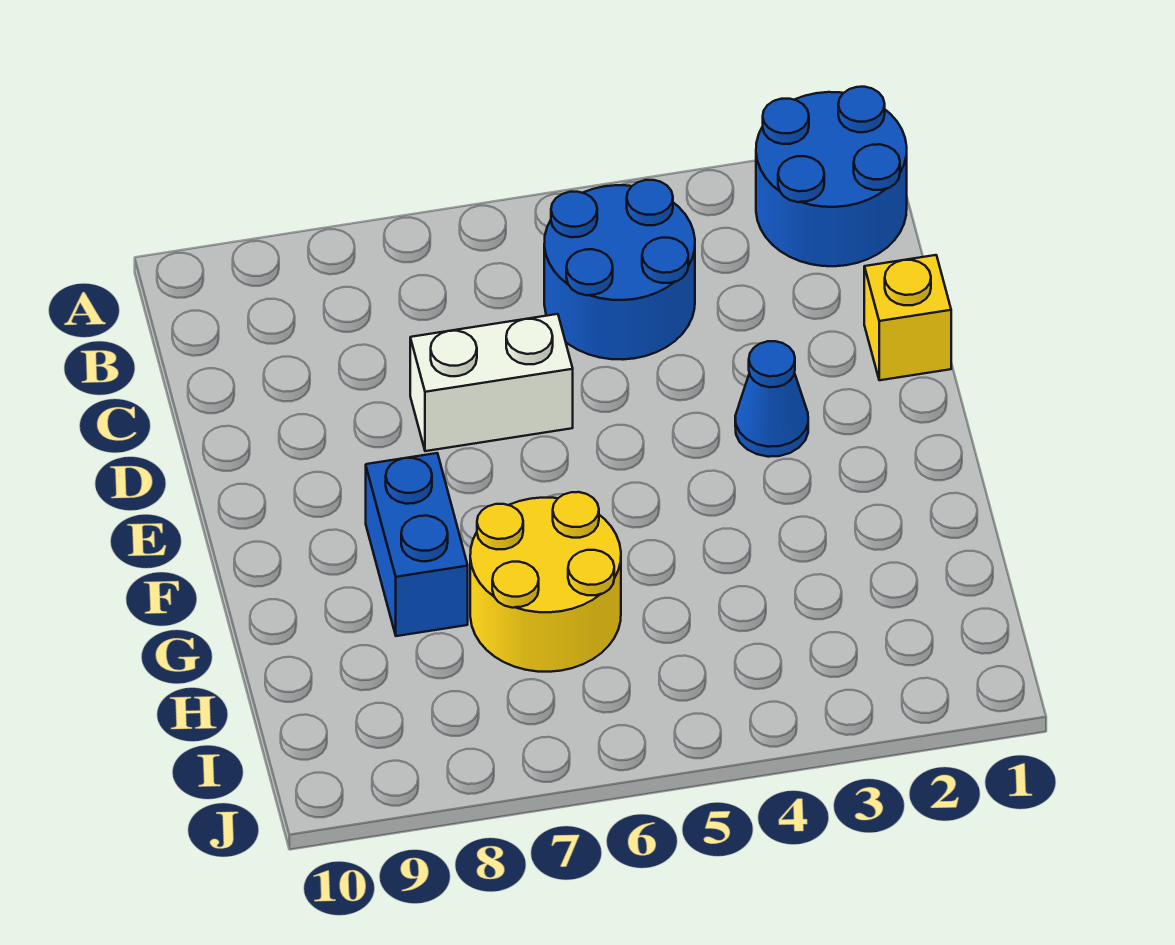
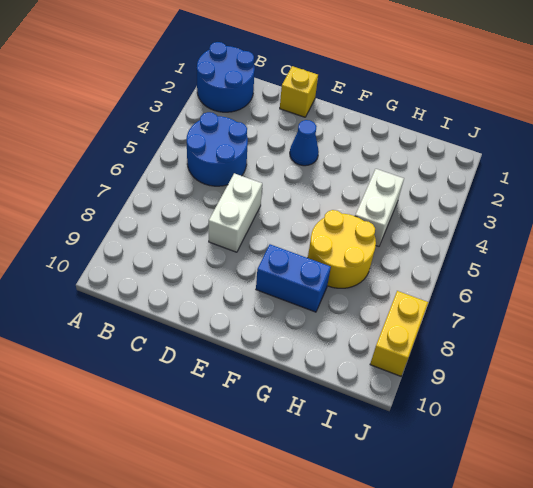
none -> white 1x2 brick [355,169,404,246]
none -> yellow 1x2 brick [370,291,428,376]

